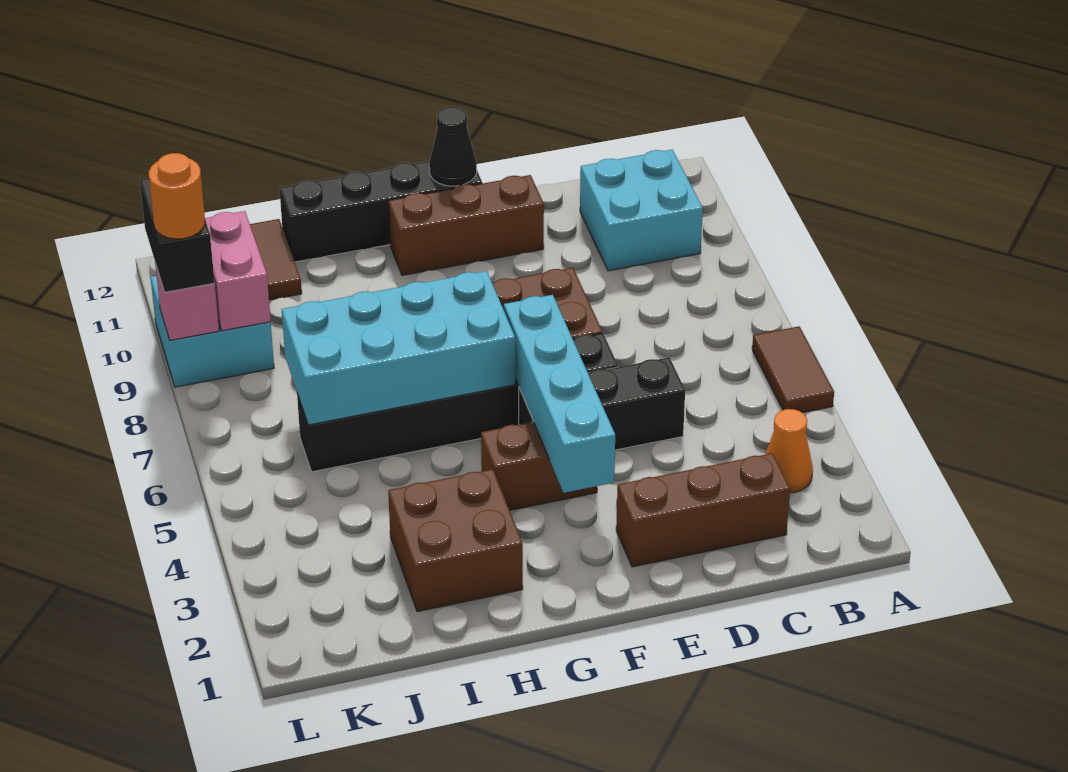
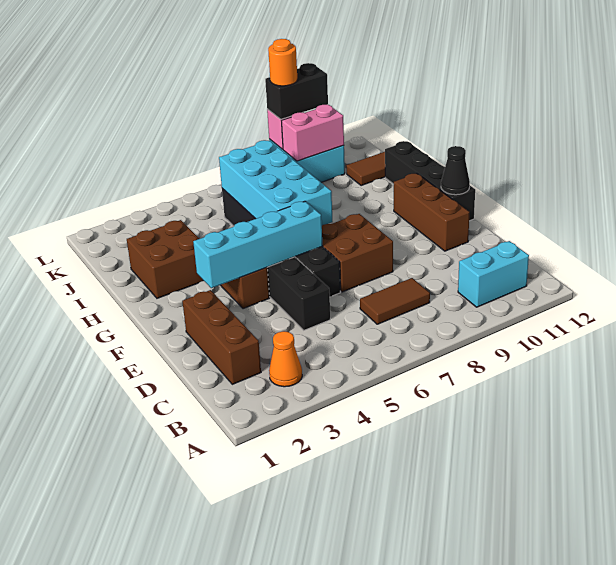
brown 1x2 tile [752,326,834,413] -> brown 1x2 tile moved to [360,278,430,324]
cyan 2x2 brick [580,150,703,271] -> cyan 1x2 brick [458,241,529,307]

